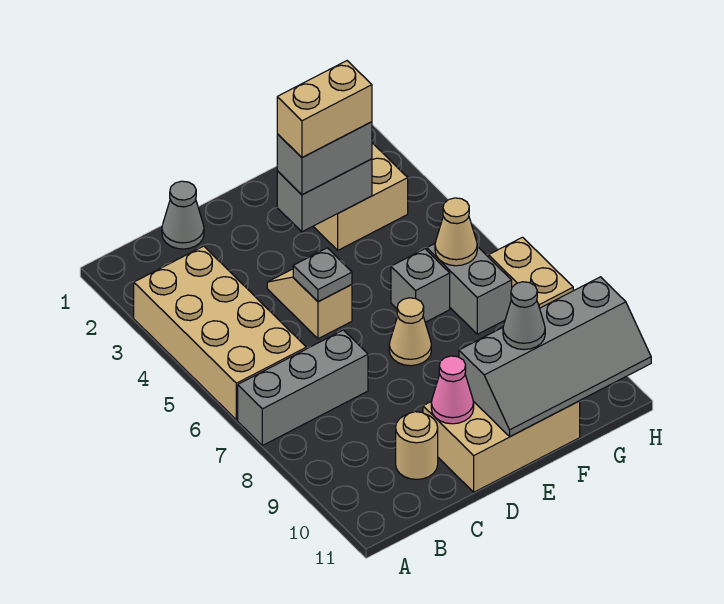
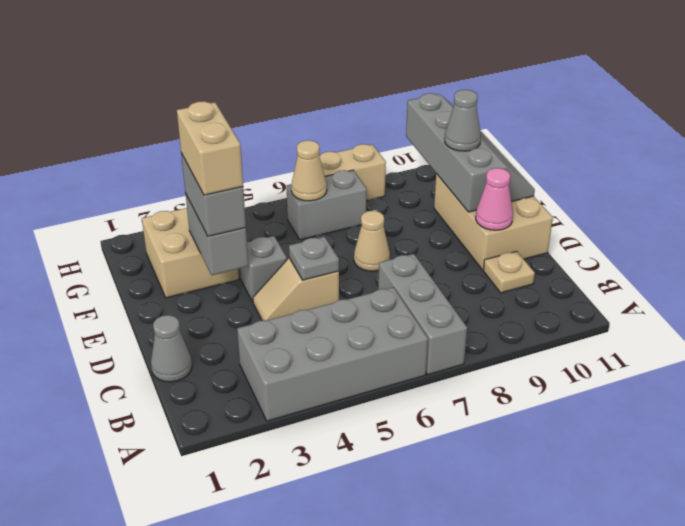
tan 2x4 brick [134,246,306,420] -> grey 2x4 brick [237,287,428,421]
tan 1x1 round brick [396,412,438,479] -> tan 1x1 plate [483,251,535,293]
grey 1x1 brick [391,249,450,322] -> grey 1x1 brick moved to [240,236,287,302]

